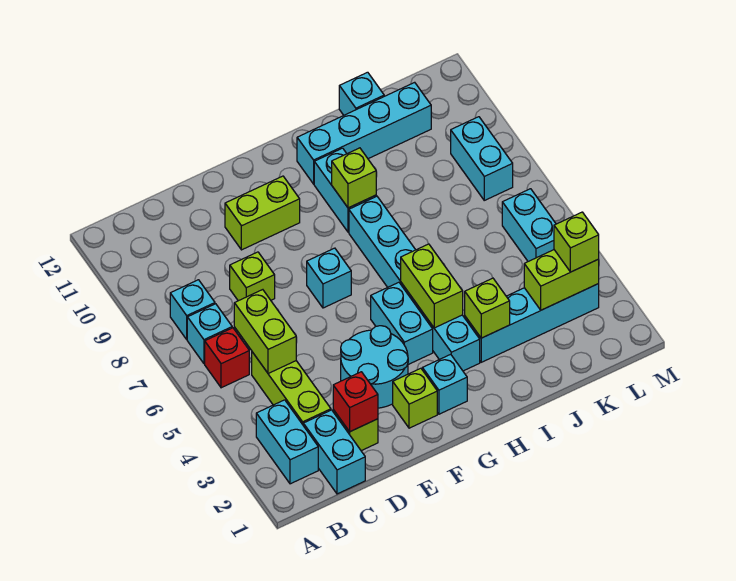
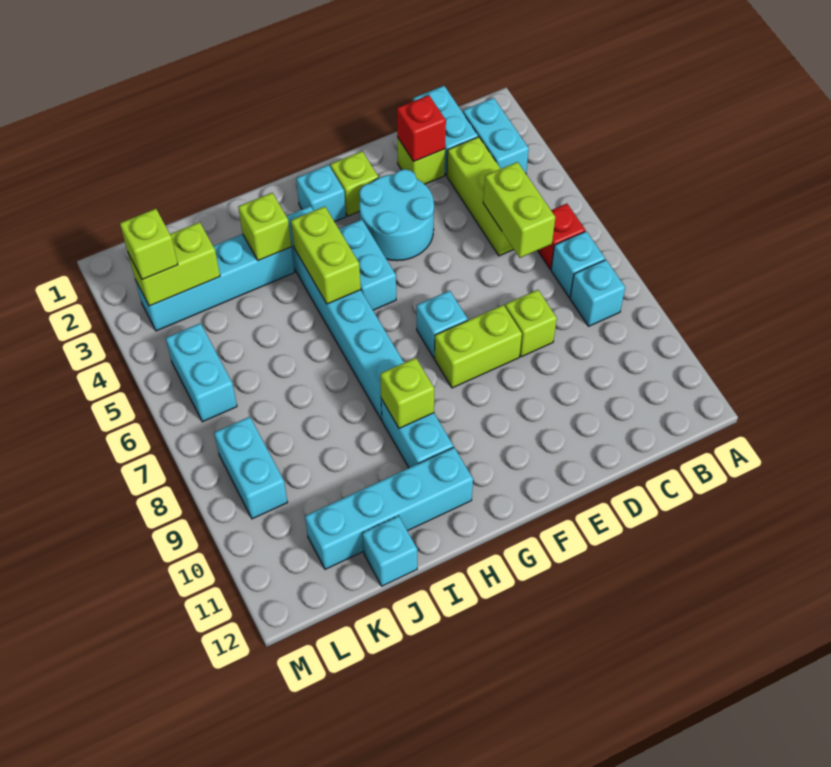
lime 1x2 brick [225,176,300,250] -> lime 1x2 brick moved to [434,305,522,388]

